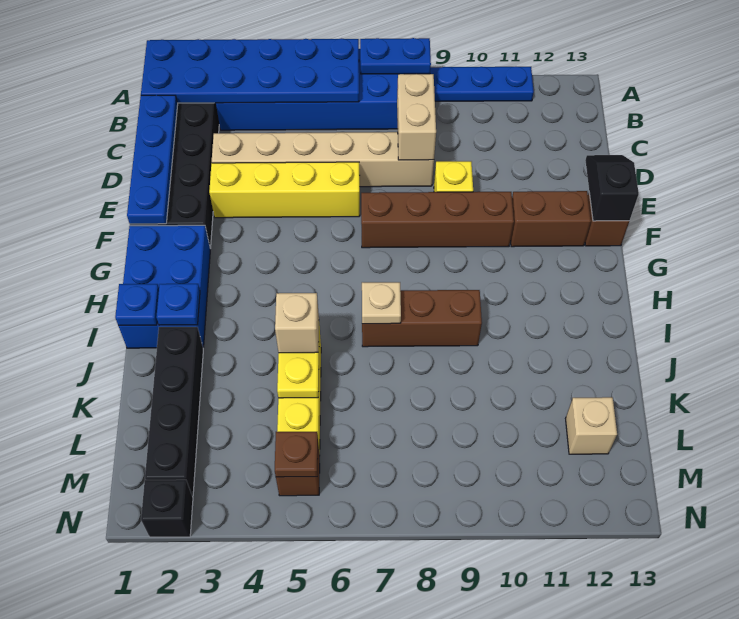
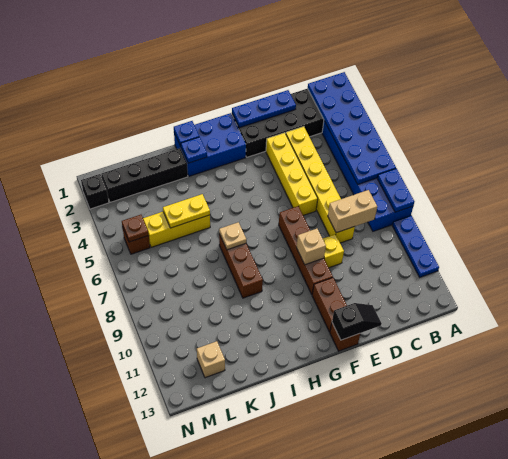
blue 1x4 plate [127,95,178,224] -> blue 1x3 plate [232,90,296,128]
tan 1x6 brick [212,132,434,187] -> yellow 1x6 brick [286,127,355,243]
tan 1x1 brick [275,293,319,353] -> tan 1x1 brick moved to [297,229,326,265]

